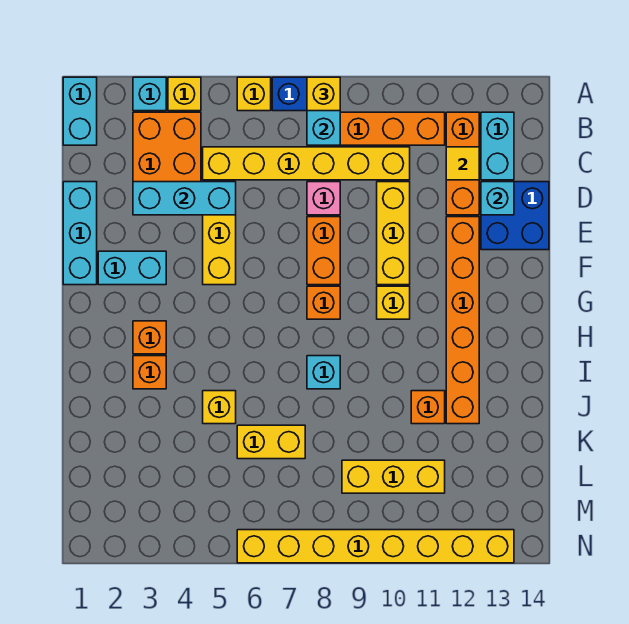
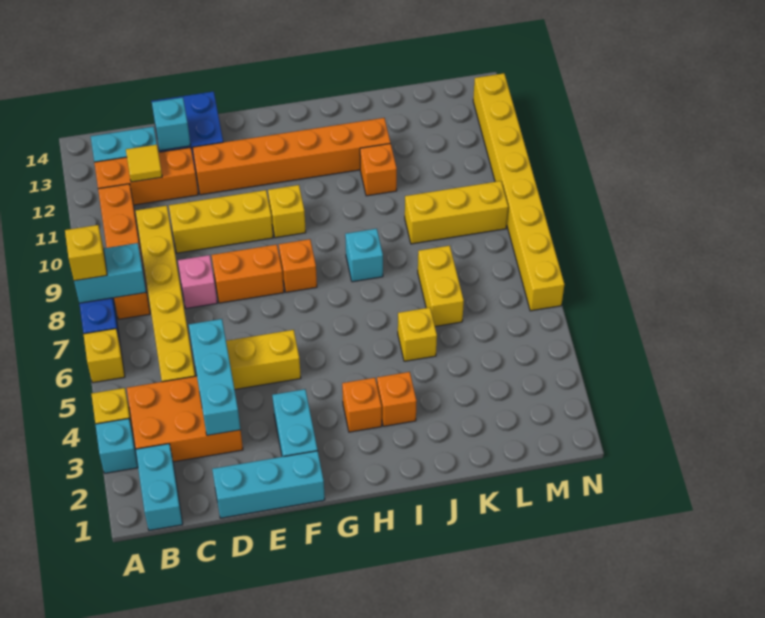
cyan 1x2 brick [63,77,97,145] -> cyan 1x2 brick turned to [136,444,183,531]
yellow 1x3 brick [342,460,445,493] -> yellow 1x3 brick turned to [405,181,508,244]

